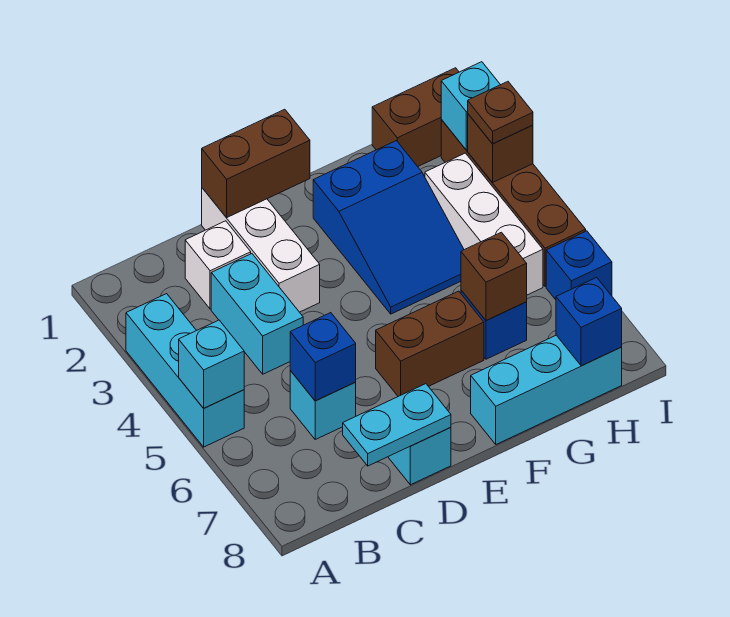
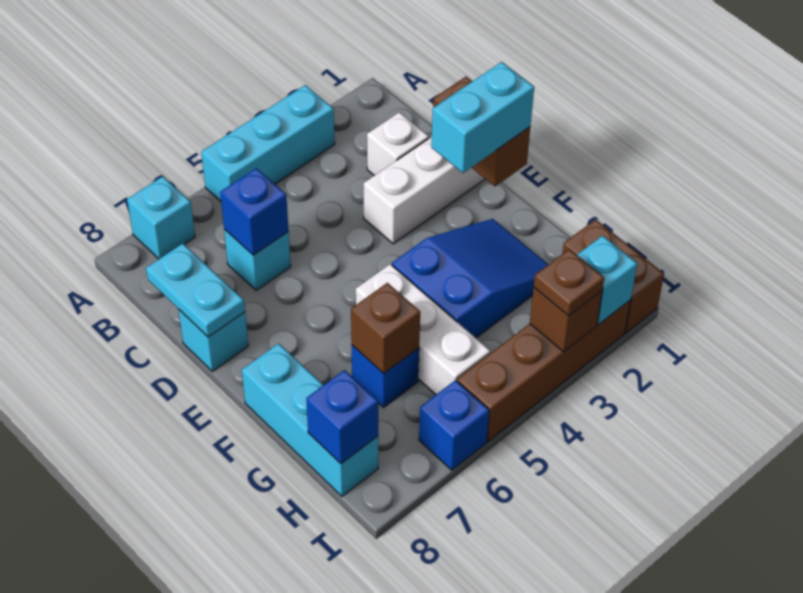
cyan 1x1 brick [179,320,244,408] -> cyan 1x1 brick moved to [127,176,195,259]
cyan 1x2 brick [211,254,303,374] -> cyan 1x2 brick moved to [431,62,534,173]
brown 1x2 brick [376,291,484,396] -> none
blue 2x3 slope [313,141,464,314] -> blue 2x3 slope turned to [392,219,548,338]
white 1x3 brick [425,153,543,295] -> white 1x3 brick turned to [356,264,490,394]

